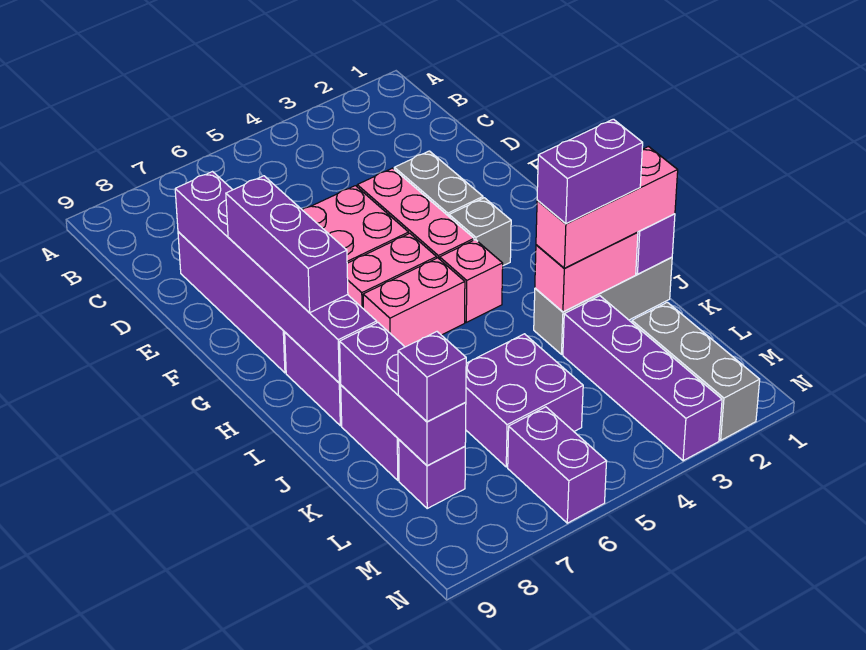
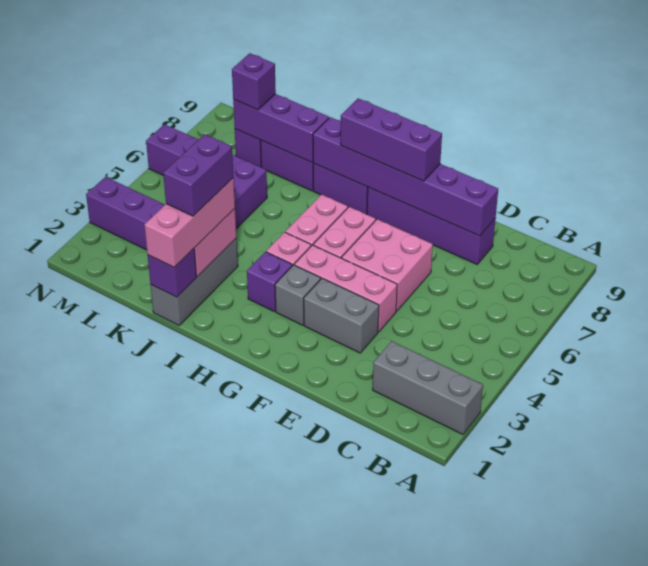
none -> purple 1x1 brick [247,252,292,312]
grey 1x3 brick [632,302,760,440] -> grey 1x3 brick moved to [373,341,483,434]

